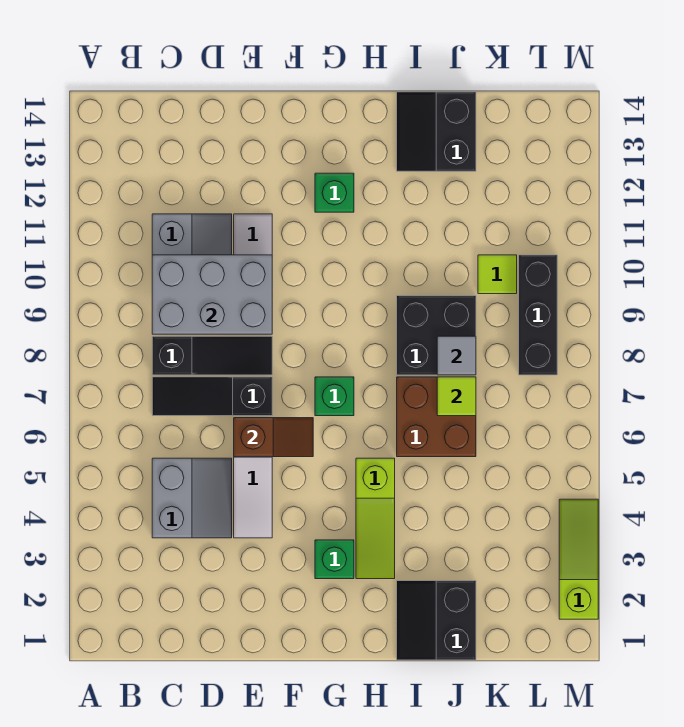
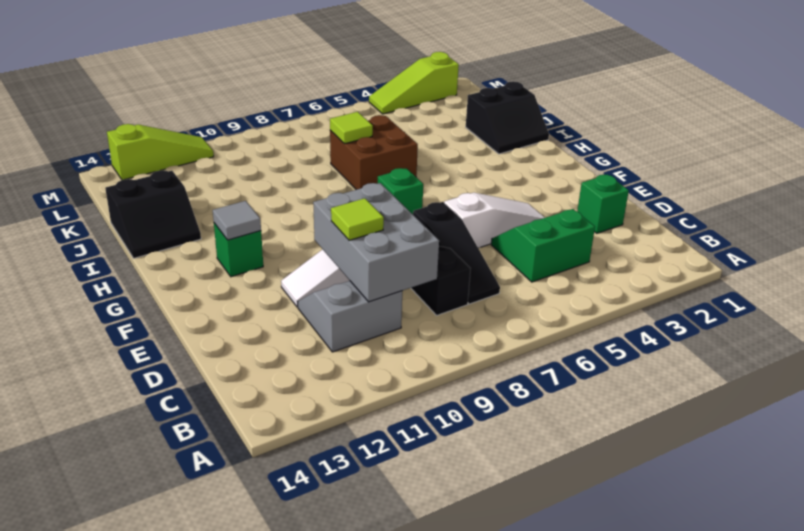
grey 2x2 slope [152,458,232,538] -> green 2x2 slope [491,209,595,282]
brown 1x2 slope [234,418,313,457] -> none
green 1x1 brick [315,540,354,579] -> green 1x1 brick moved to [577,175,629,233]
lime 1x3 slope [356,458,395,579] -> lime 1x3 slope moved to [107,124,214,180]
black 2x2 brick [397,296,476,375] -> none
grey 1x1 tile [437,336,476,375] -> grey 1x1 tile moved to [213,201,261,240]
lime 1x1 tile [478,255,517,294] -> lime 1x1 tile moved to [331,198,384,240]
black 1x3 brick [519,255,557,375] -> none

